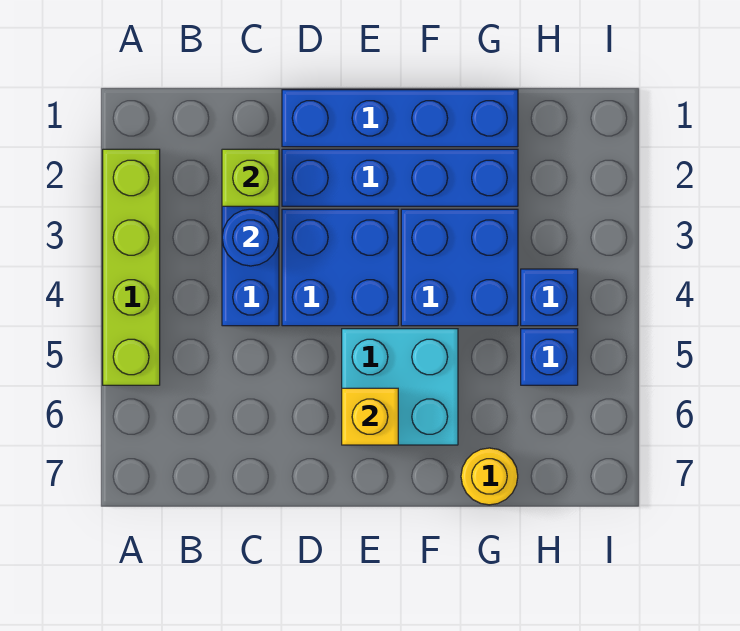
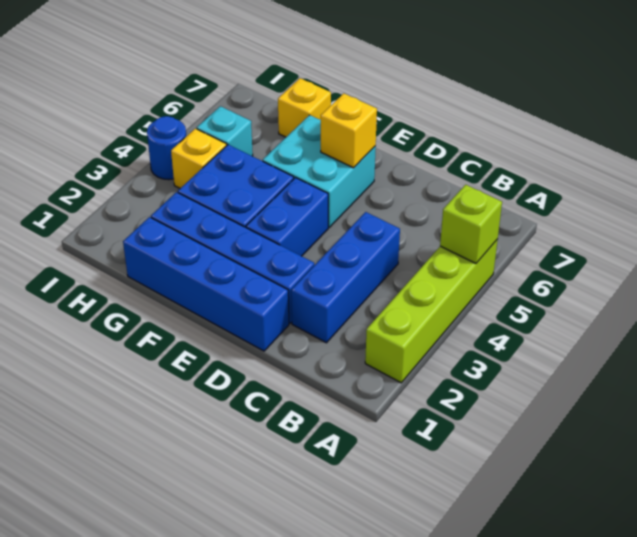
lime 1x1 brick [222,149,279,206] -> lime 1x1 brick moved to [440,185,502,263]
blue 1x1 round brick [222,209,279,266] -> blue 1x1 round brick moved to [147,116,186,180]
blue 2x2 brick [282,209,398,326] -> blue 1x2 brick [246,178,328,256]
yellow 1x1 round brick [461,448,518,505] -> yellow 1x1 brick [278,78,331,137]
blue 1x1 brick [521,269,578,326] -> yellow 1x1 brick [171,129,227,188]
blue 1x1 brick [521,329,578,385] -> cyan 1x1 brick [197,106,253,156]

